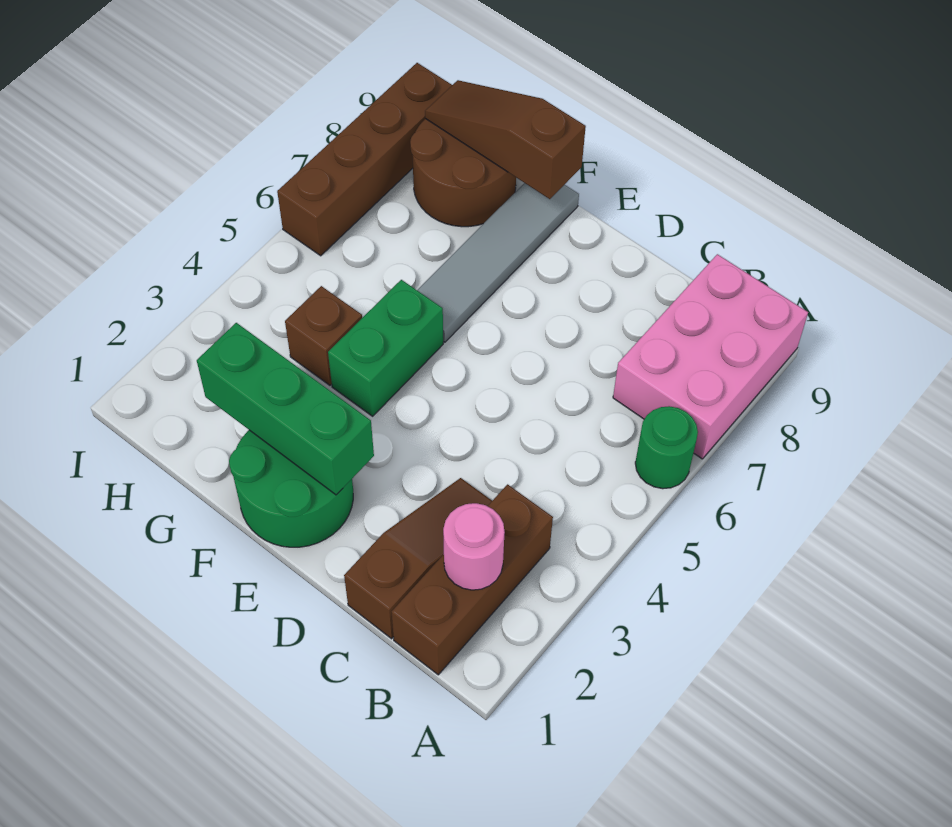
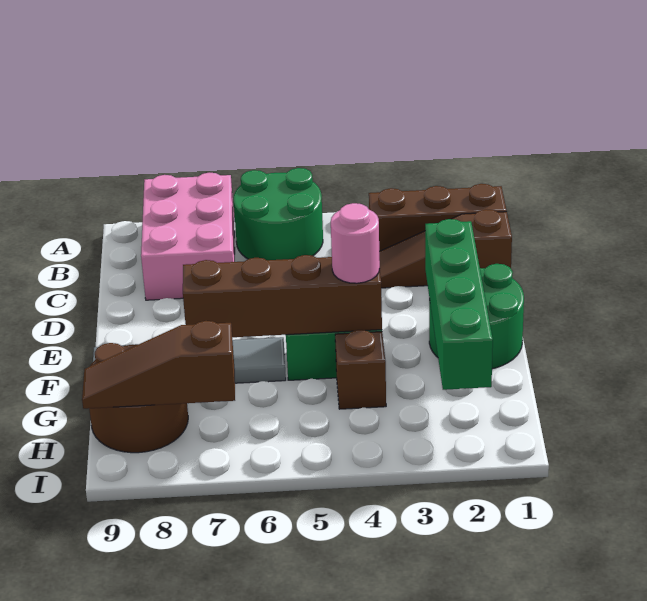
green 1x1 round brick [635,406,698,489] -> green 2x2 round brick [234,168,323,260]
pink 2x3 brick [613,254,808,459] -> pink 2x3 brick turned to [141,173,235,300]
pink 1x1 round brick [443,503,505,590] -> pink 1x1 round brick moved to [331,203,380,283]
green 1x3 brick [197,323,374,495] -> green 1x4 brick [425,219,493,390]
brown 1x3 slope [425,80,586,199] -> brown 1x3 slope turned to [82,321,235,409]
brown 1x4 brick [277,63,452,256] -> brown 1x4 brick moved to [183,255,382,337]

